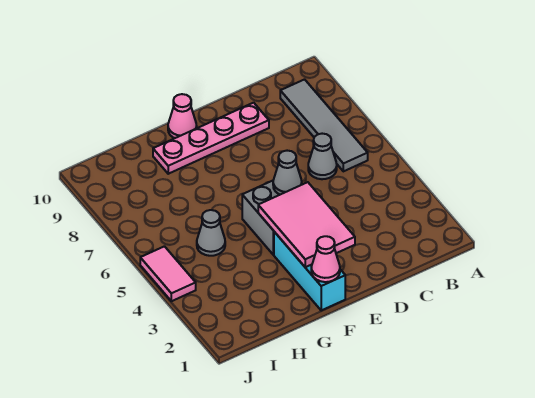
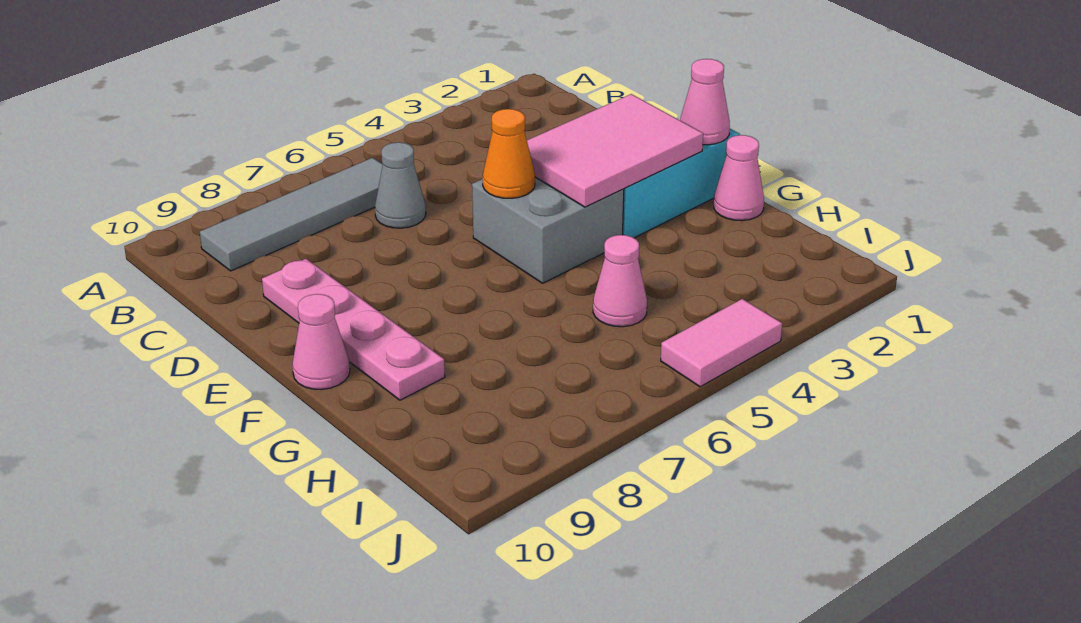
grey 1x1 cone [273,151,302,195] -> orange 1x1 cone [483,109,535,198]
none -> pink 1x1 cone [714,135,764,221]
grey 1x1 cone [197,210,225,256] -> pink 1x1 cone [593,235,647,327]

